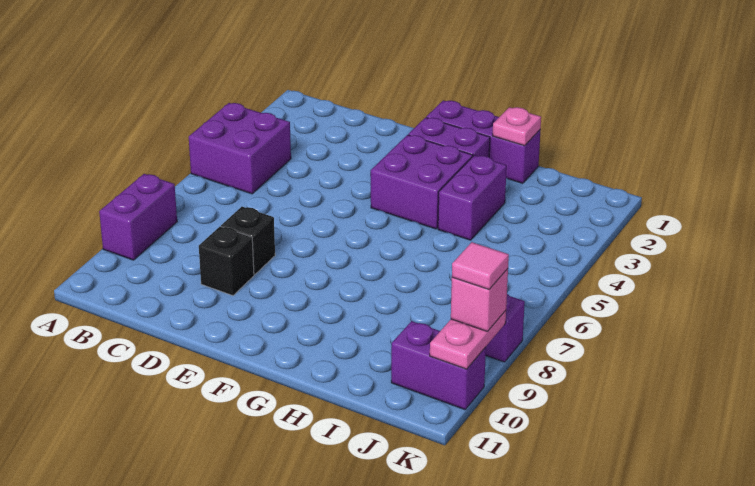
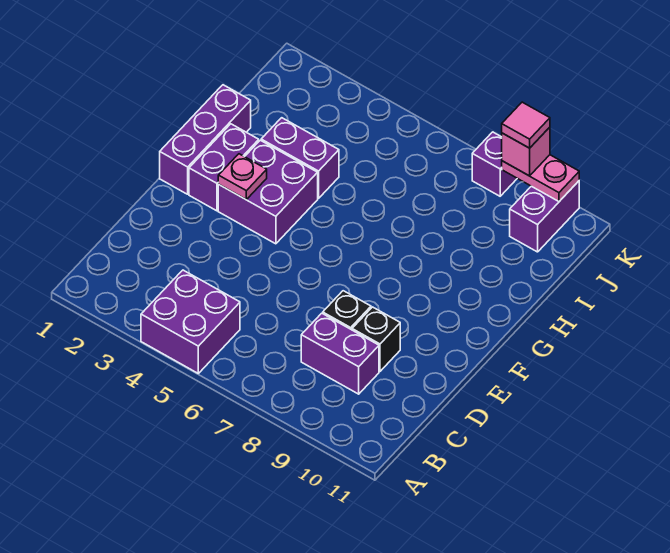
purple 1x2 brick [99,174,177,260] -> purple 1x2 brick moved to [301,313,379,394]
pink 1x1 plate [493,107,541,146] -> pink 1x1 plate moved to [218,154,267,199]

